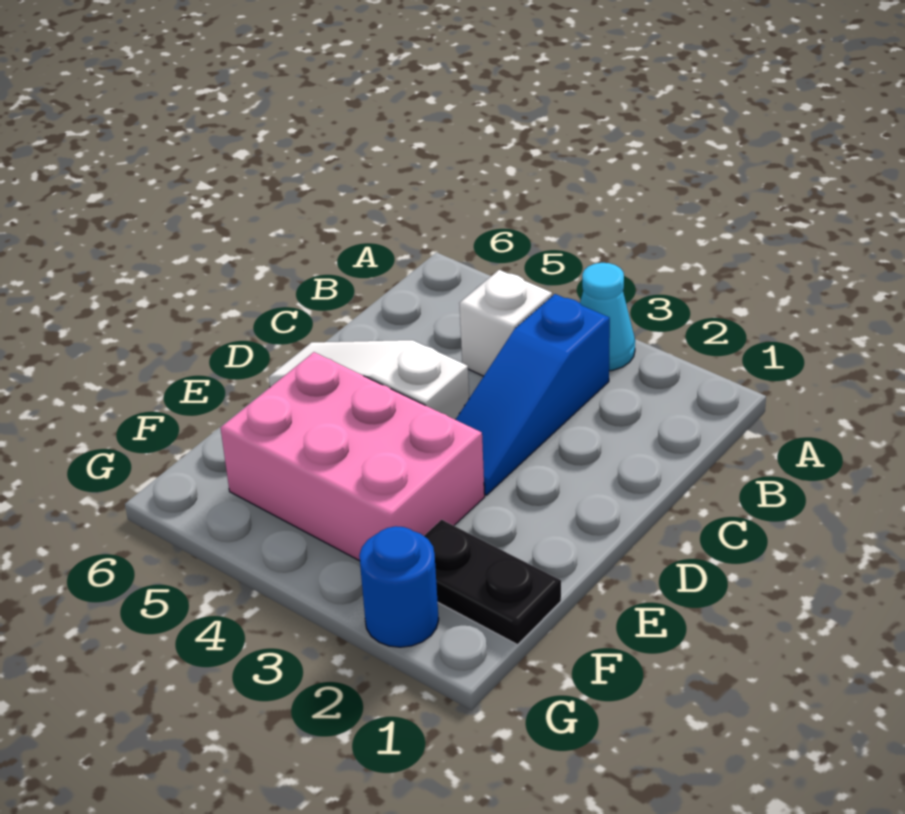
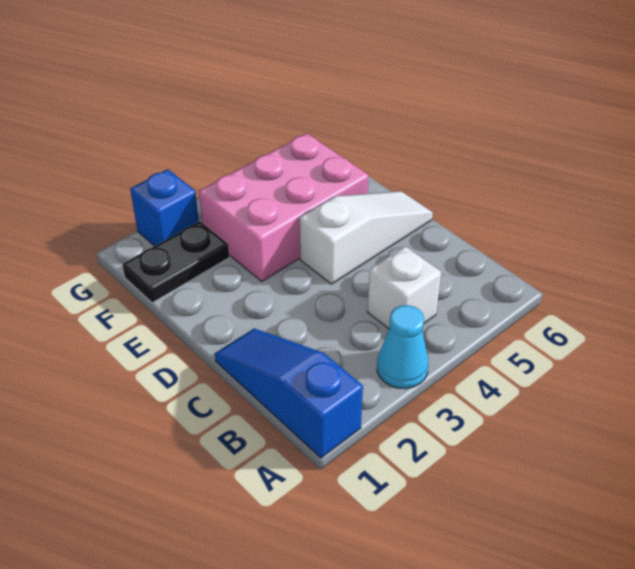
blue 1x3 slope [456,294,610,495] -> blue 1x3 slope moved to [215,328,363,458]
blue 1x1 round brick [359,526,439,647] -> blue 1x1 brick [130,169,199,246]

